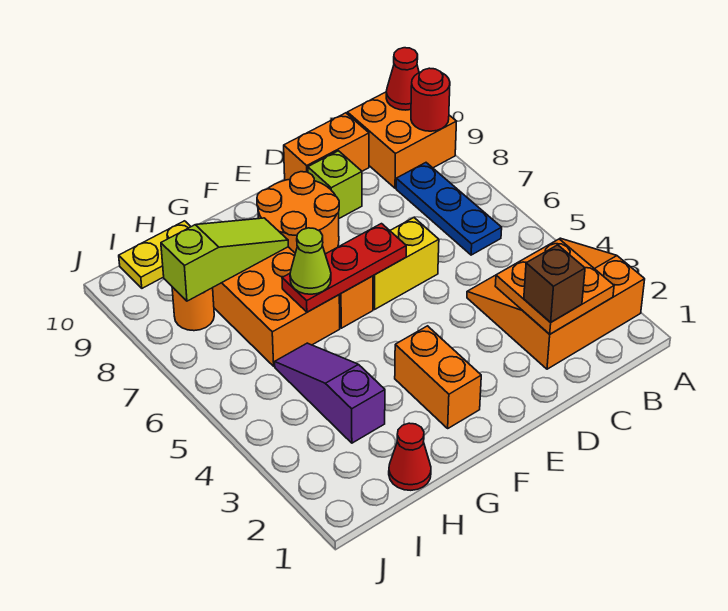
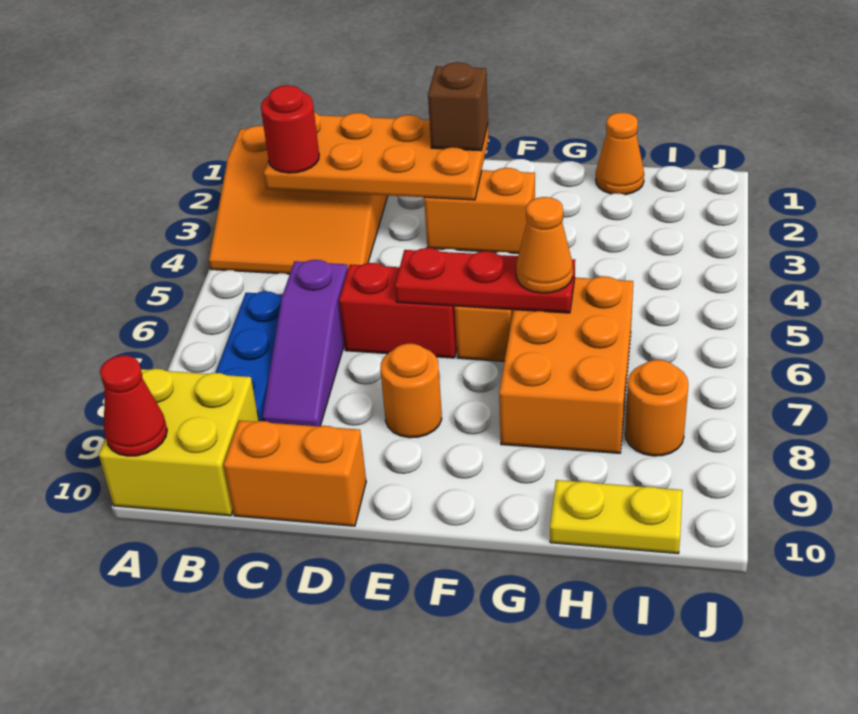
orange 2x2 brick [347,92,457,188] -> yellow 2x2 brick [99,369,259,516]
red 1x1 round brick [411,68,450,131] -> red 1x1 round brick moved to [261,85,319,173]
orange 2x2 plate [495,239,614,334] -> orange 2x4 plate [264,112,489,200]
brown 1x1 brick [524,245,585,322] -> brown 1x1 brick moved to [428,62,488,151]
yellow 1x2 brick [373,218,439,309] -> red 1x2 brick [339,263,457,358]
lime 1x1 brick [308,151,362,218] -> none
orange 2x2 round brick [257,172,339,254] -> orange 1x1 round brick [380,343,442,438]
orange 1x2 brick [395,326,481,428] -> orange 1x2 brick turned to [424,168,535,253]
lime 1x1 cone [290,228,331,294] -> orange 1x1 cone [516,197,573,293]
lime 1x3 slope [161,218,288,301] -> none
red 1x1 cone [389,423,431,490] -> orange 1x1 cone [596,113,644,195]
purple 1x3 slope [275,343,385,443] -> purple 1x3 slope moved to [262,260,348,426]

